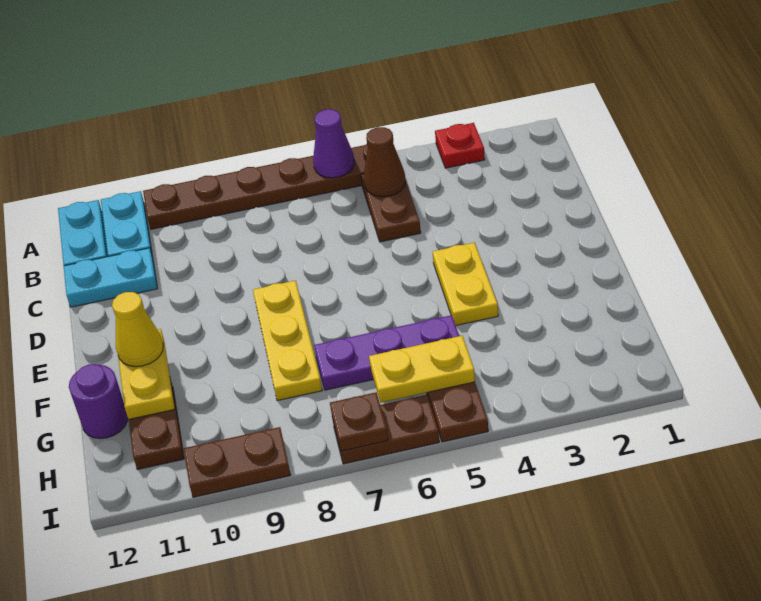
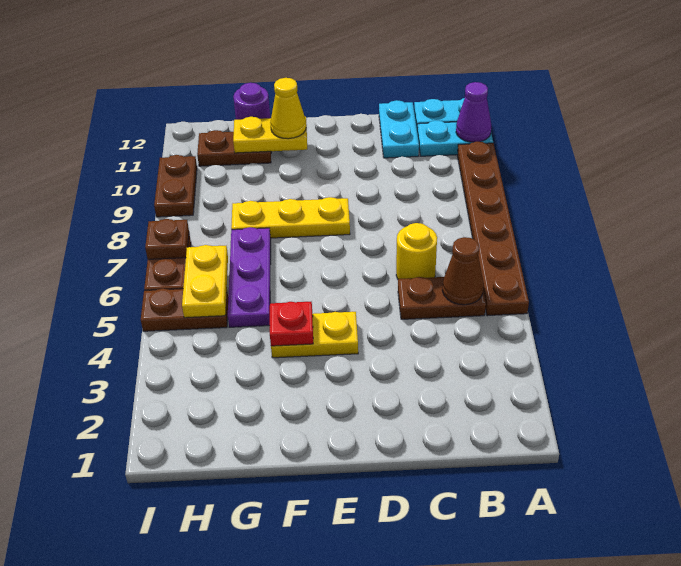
red 1x1 plate [435,123,485,168] -> red 1x1 plate moved to [270,302,313,346]
purple 1x1 cone [313,109,354,178] -> purple 1x1 cone moved to [456,82,491,142]
none -> yellow 1x1 round brick [396,223,437,279]

